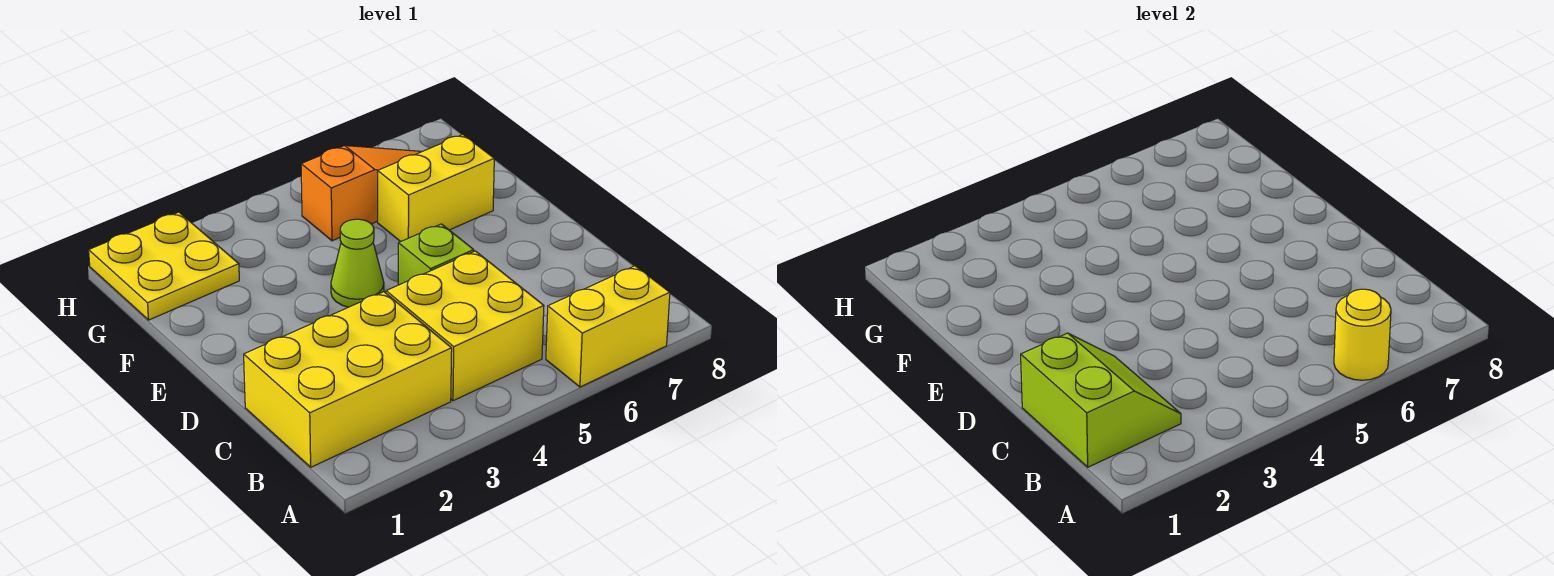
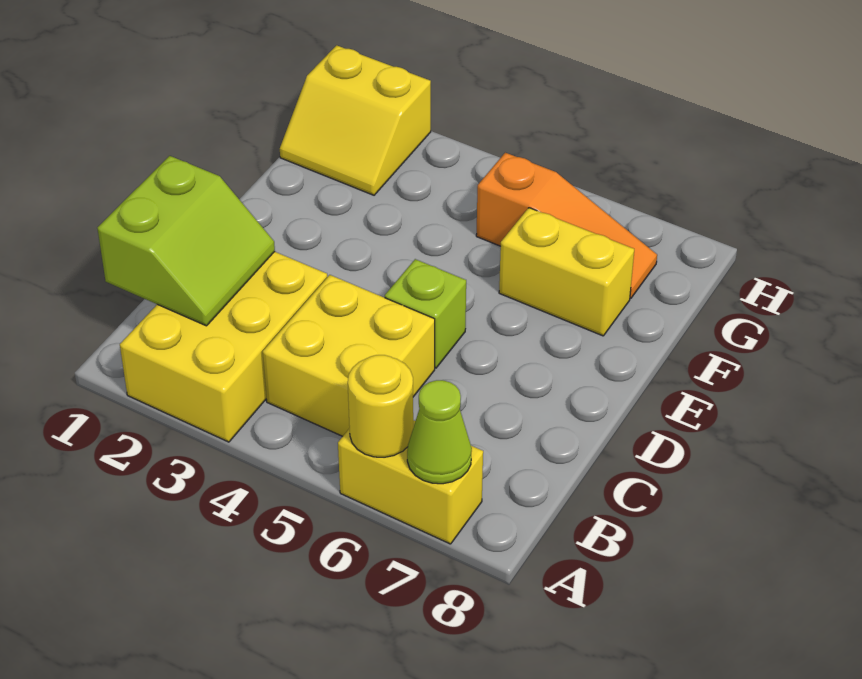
yellow 2x3 brick [244,292,452,467] -> yellow 2x3 brick turned to [120,252,327,442]
lime 1x1 cone [331,219,384,307] -> lime 1x1 cone moved to [407,380,472,484]
yellow 2x2 plate [89,212,239,320] -> yellow 2x2 slope [280,45,431,195]

